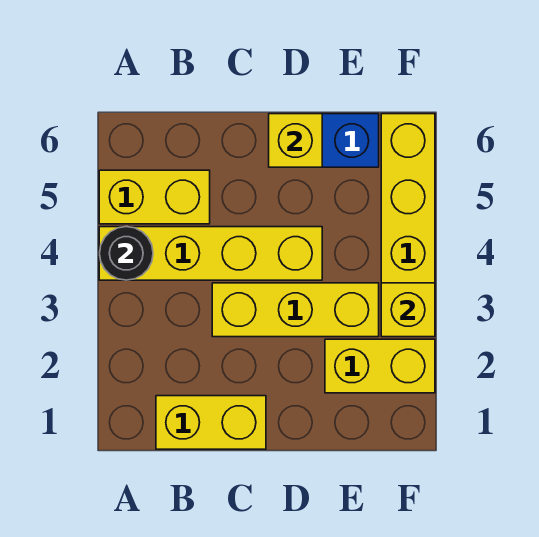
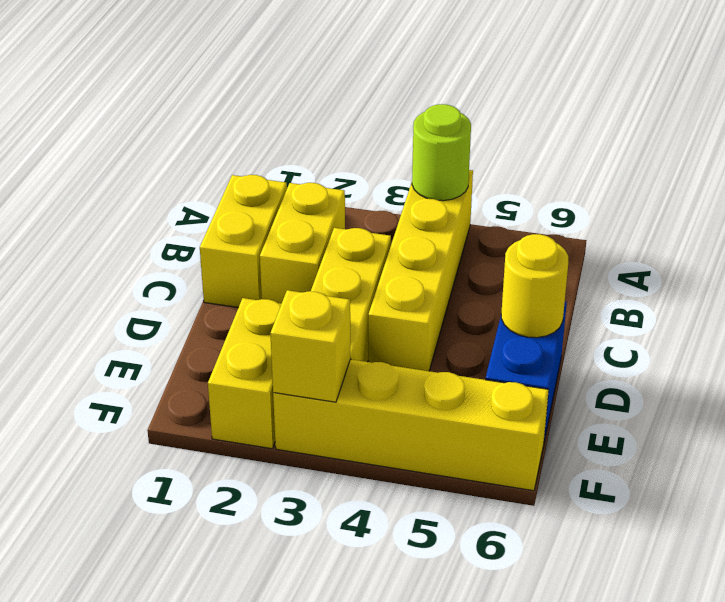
black 1x1 round brick [100,227,153,280] -> lime 1x1 round brick [412,104,471,201]
yellow 1x2 brick [99,170,210,224] -> yellow 1x2 brick moved to [260,183,345,304]
yellow 1x1 brick [269,114,322,167] -> yellow 1x1 round brick [501,234,568,338]

